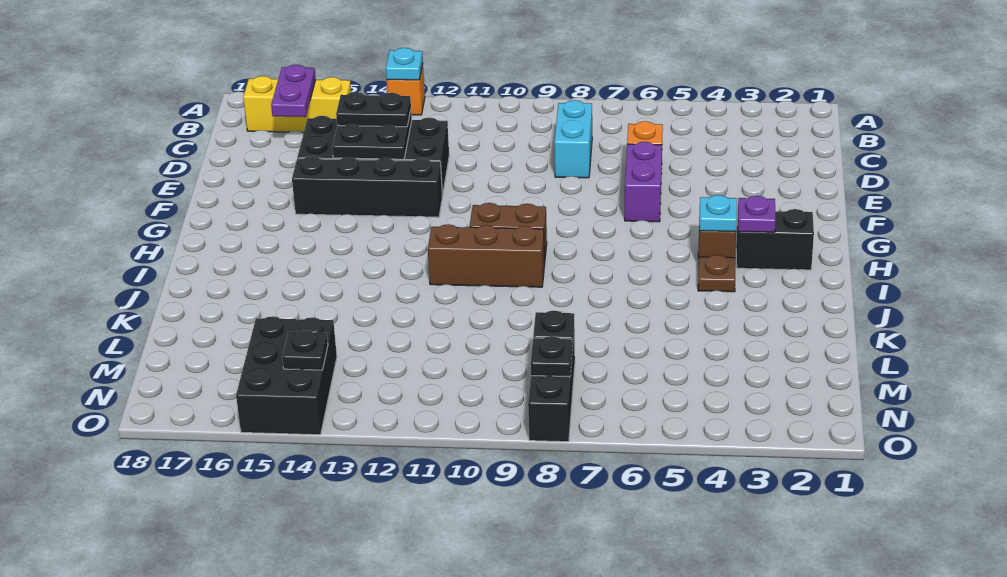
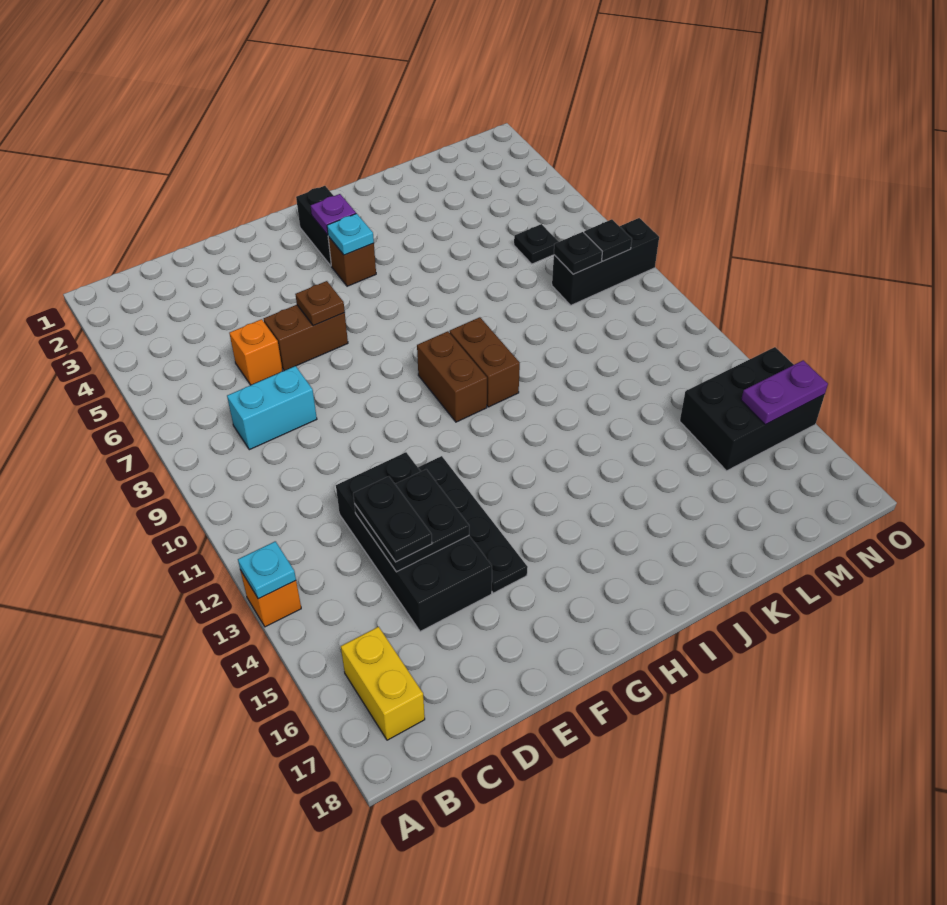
yellow 1x3 brick [243,76,351,132] -> yellow 1x2 brick [341,627,425,740]
purple 1x2 plate [271,65,316,117] -> purple 1x2 plate moved to [741,360,828,425]
purple 1x2 brick [625,142,662,222] -> brown 1x2 brick [264,305,348,371]
black 1x4 brick [292,156,442,217] -> black 1x4 plate [418,456,528,593]
brown 1x1 plate [698,255,735,292] -> brown 1x1 plate moved to [295,281,345,326]
brown 1x3 brick [428,224,545,287] -> brown 1x2 brick [450,317,520,407]
black 1x1 plate [282,330,328,370] -> black 1x1 plate moved to [514,224,559,264]

